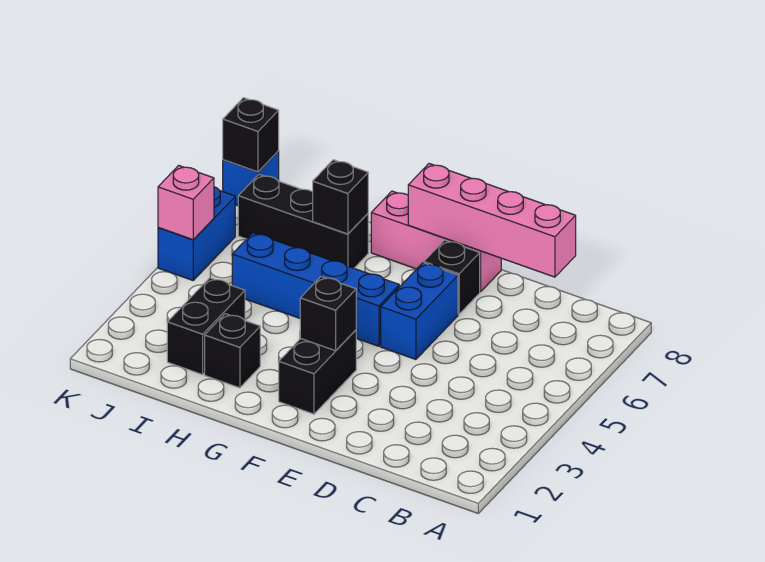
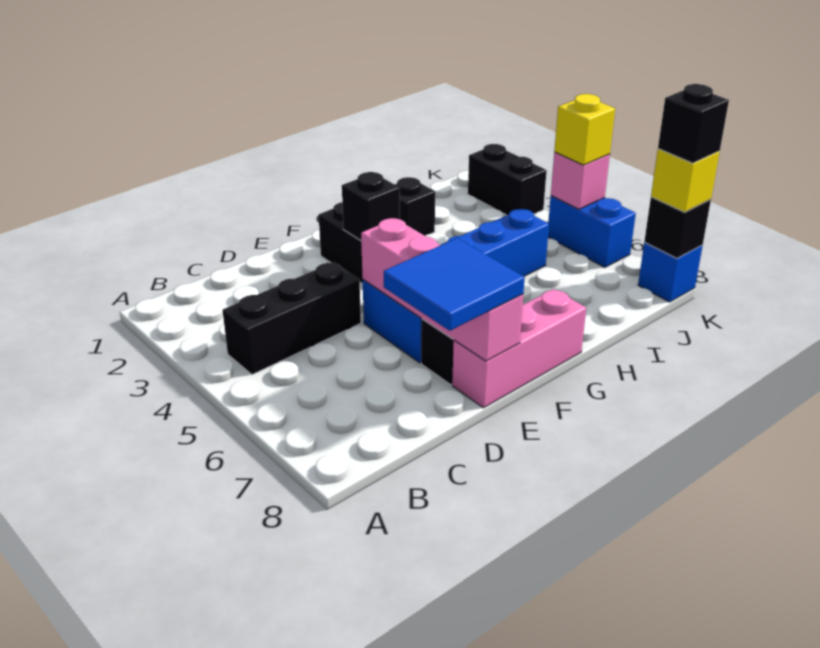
pink 1x4 brick [408,164,576,277] -> pink 1x4 brick turned to [361,218,523,361]
none -> blue 2x2 tile [384,238,525,331]
black 1x3 brick [238,174,368,268] -> black 1x3 brick moved to [222,262,361,375]
black 1x1 brick [313,160,368,234] -> black 1x1 brick moved to [658,84,729,163]
black 1x2 brick [167,278,245,375] -> black 1x2 brick moved to [468,144,547,215]
none -> yellow 1x1 brick [554,94,615,165]
none -> yellow 1x1 brick [651,149,720,212]

